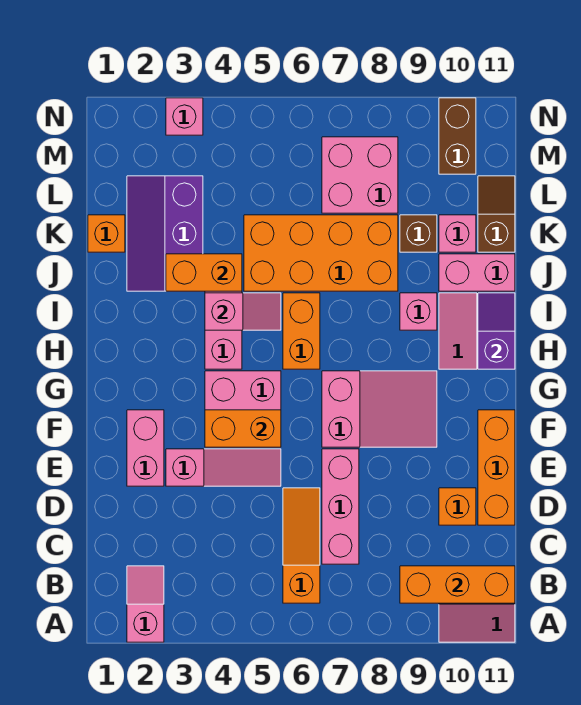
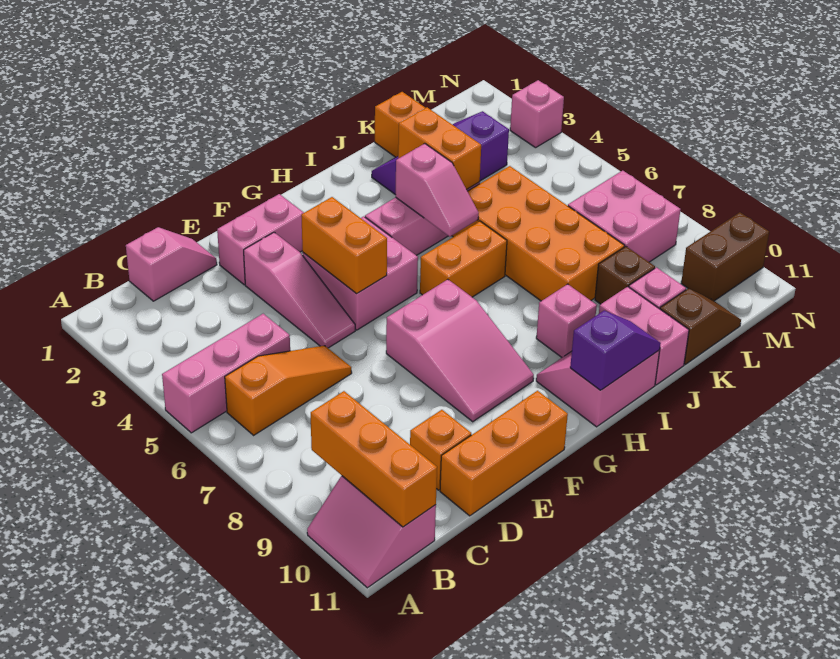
pink 1x2 slope [127,566,164,642] -> pink 1x2 slope moved to [126,227,217,301]
pink 1x3 brick [322,449,359,564] -> pink 1x3 brick moved to [162,314,290,433]

